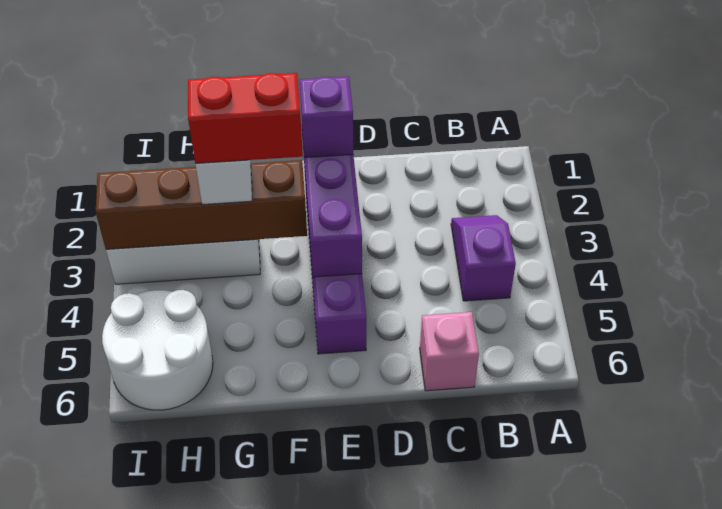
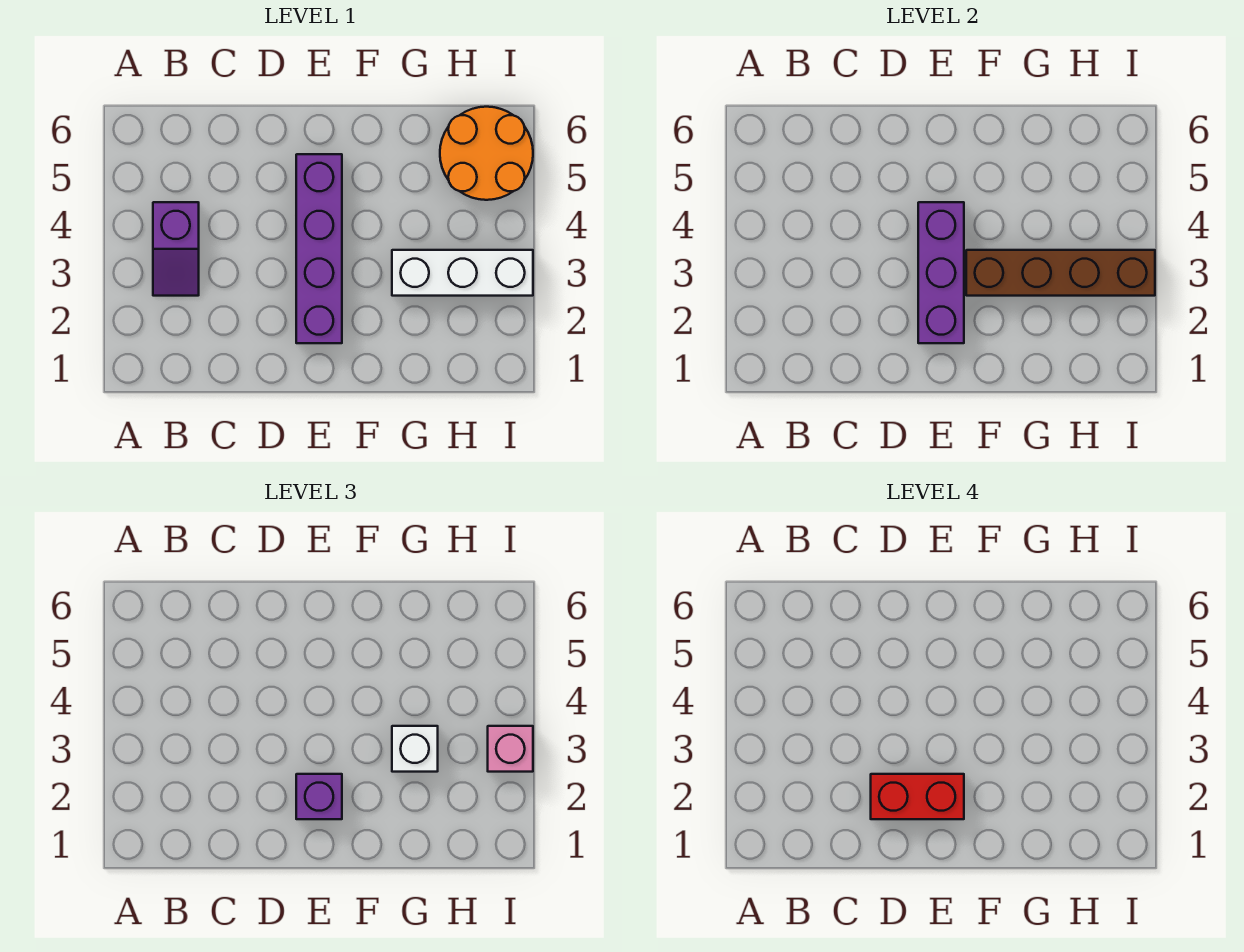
pink 1x1 brick [420,312,479,391] -> pink 1x1 brick moved to [488,726,533,772]
red 1x2 brick [188,73,303,163] -> red 1x2 brick moved to [871,774,964,819]
white 2x2 round brick [102,290,213,410] -> orange 2x2 round brick [440,107,533,200]

